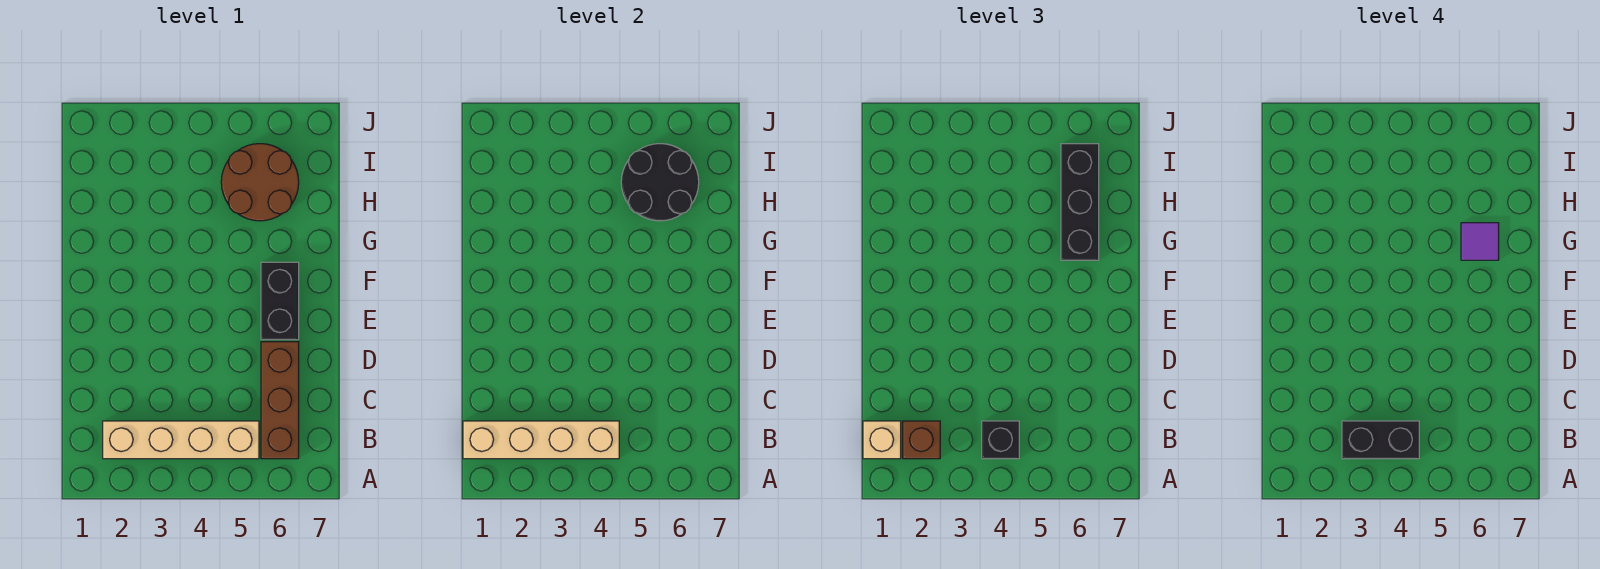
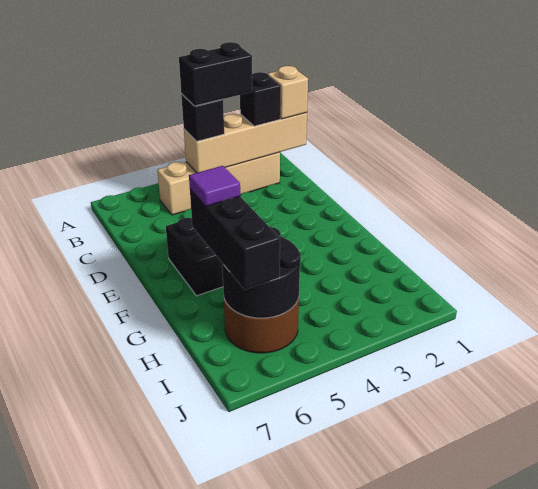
brown 1x1 brick [903,421,940,459] -> black 1x1 brick [240,72,281,126]
brown 1x3 brick [261,342,299,459] -> none

